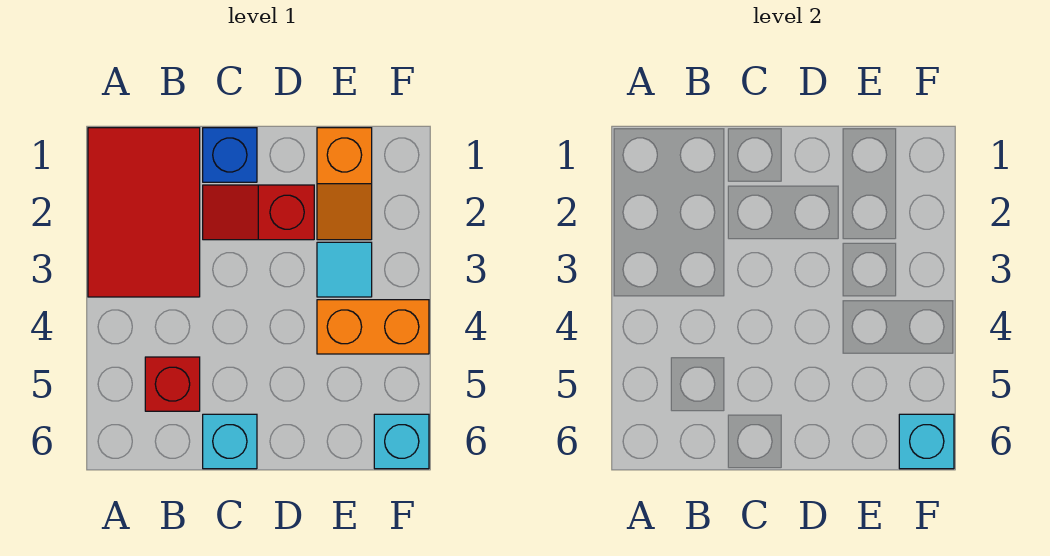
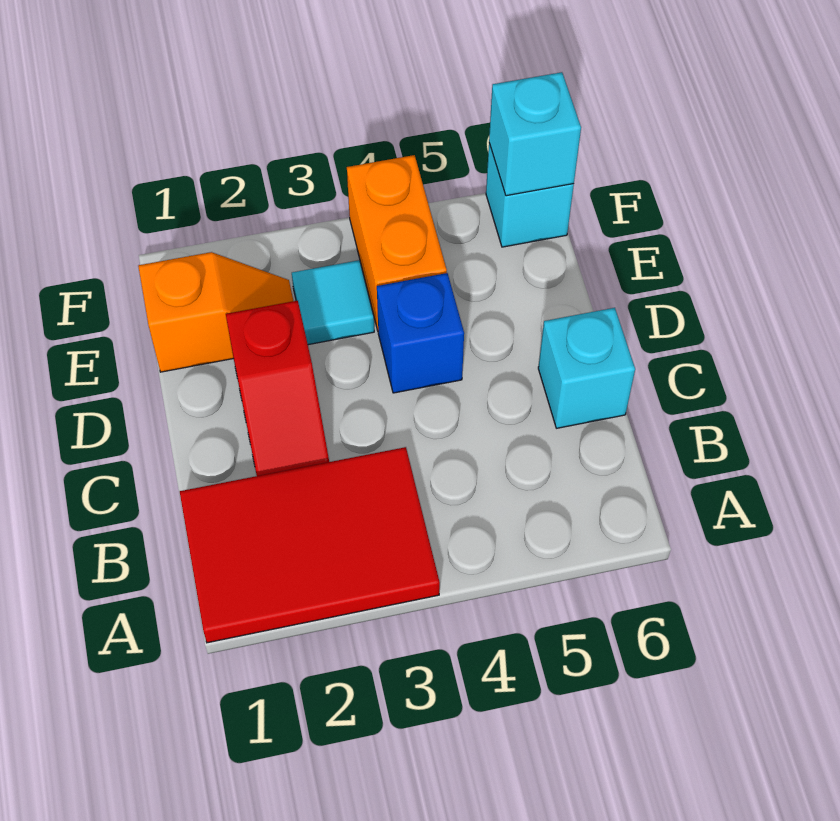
red 1x1 brick [145,357,200,411] -> none
blue 1x1 brick [203,128,257,182] -> blue 1x1 brick moved to [377,273,464,393]

